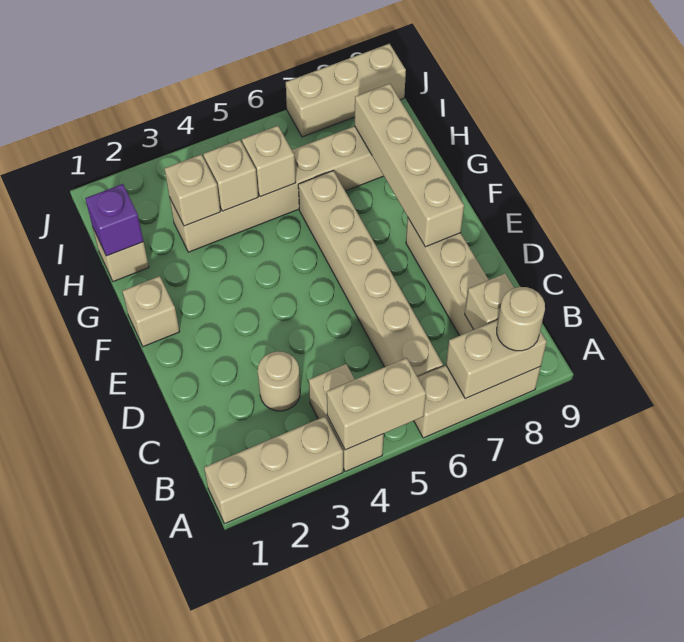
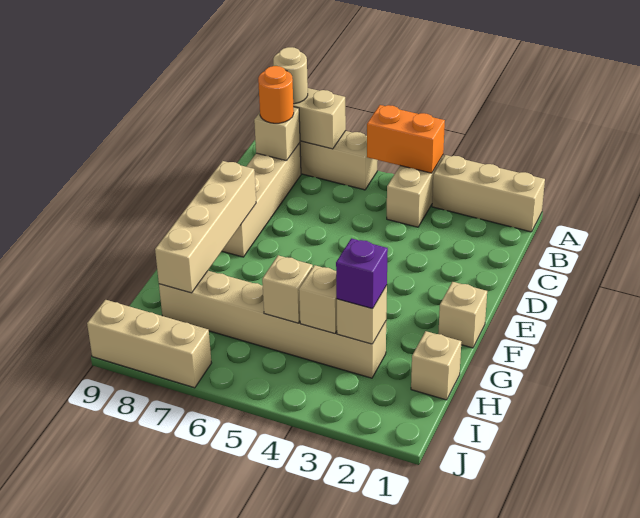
tan 1x2 brick [327,358,426,450] -> orange 1x2 brick [367,105,445,173]
tan 1x6 brick [298,171,443,377] -> none
none -> orange 1x1 round brick [258,66,294,123]
tan 1x1 round brick [258,351,300,411] -> none
purple 1x1 brick [85,184,143,256] -> purple 1x1 brick moved to [336,238,388,309]

